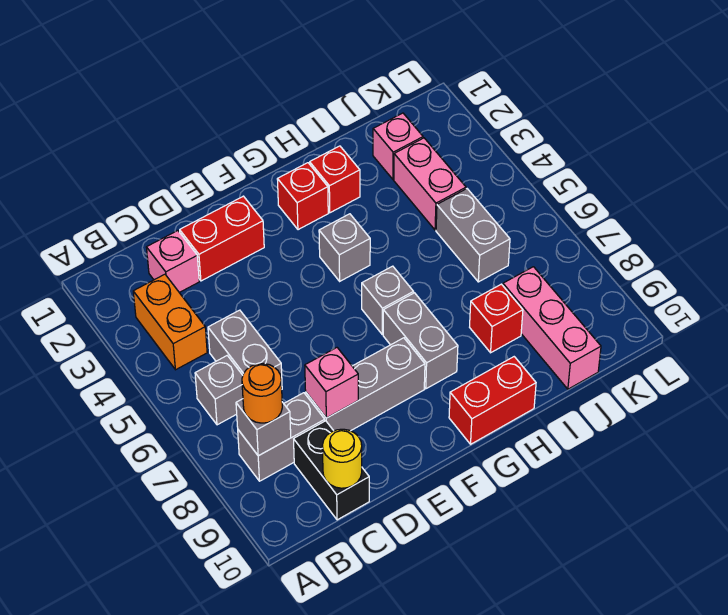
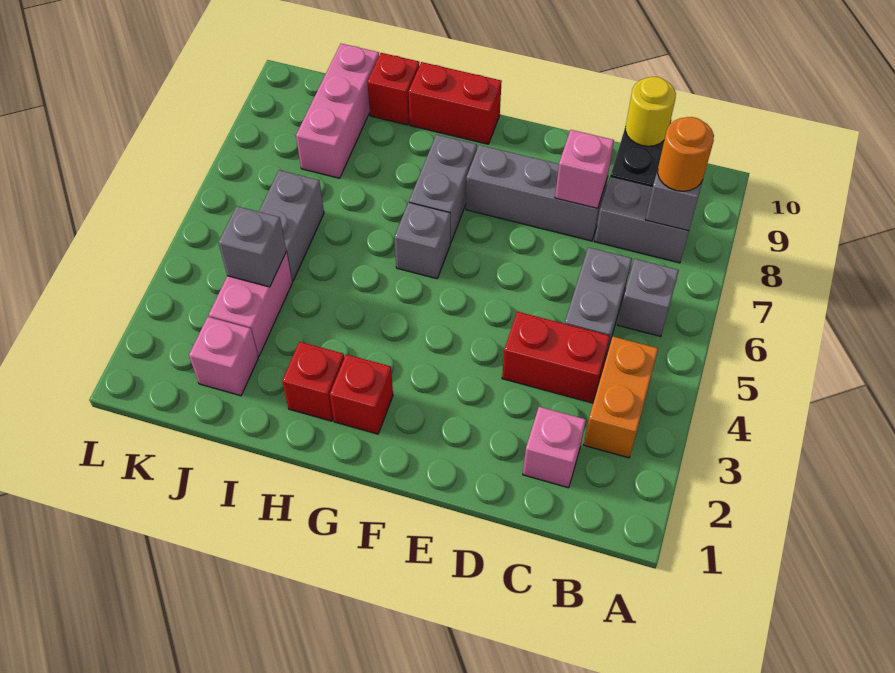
red 1x2 brick [180,196,264,281] -> red 1x2 brick moved to [502,312,610,403]
grey 1x1 brick [319,214,370,281] -> grey 1x1 brick moved to [218,206,286,287]
red 1x1 brick [470,284,523,353] -> red 1x1 brick moved to [367,53,419,125]

